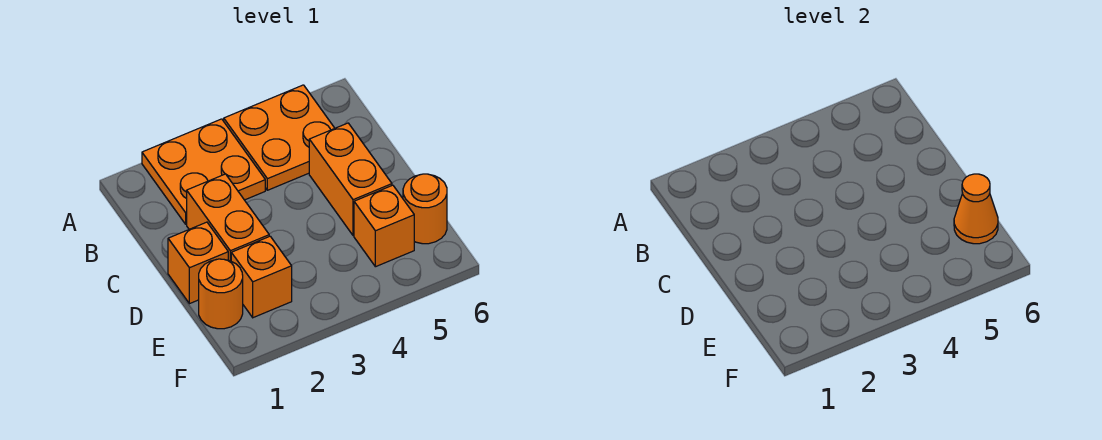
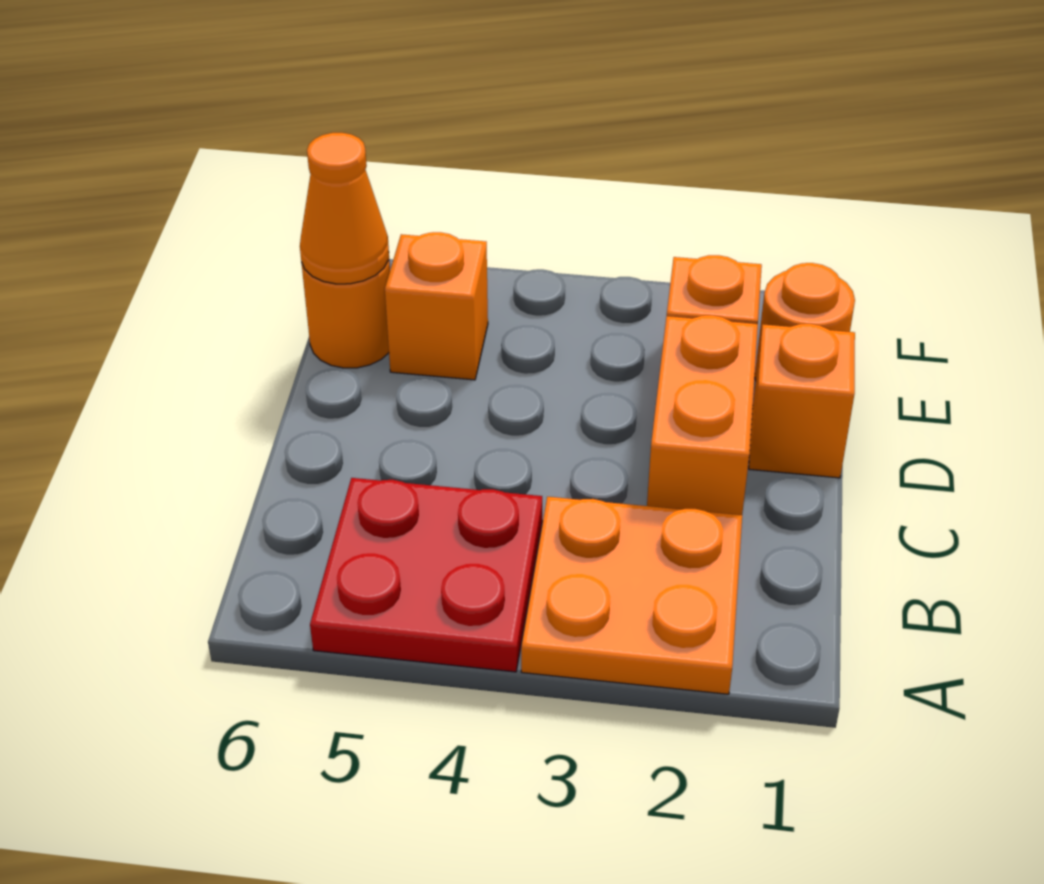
orange 2x2 plate [224,85,335,190] -> red 2x2 plate [310,478,542,672]
orange 1x2 brick [309,123,392,236] -> none

